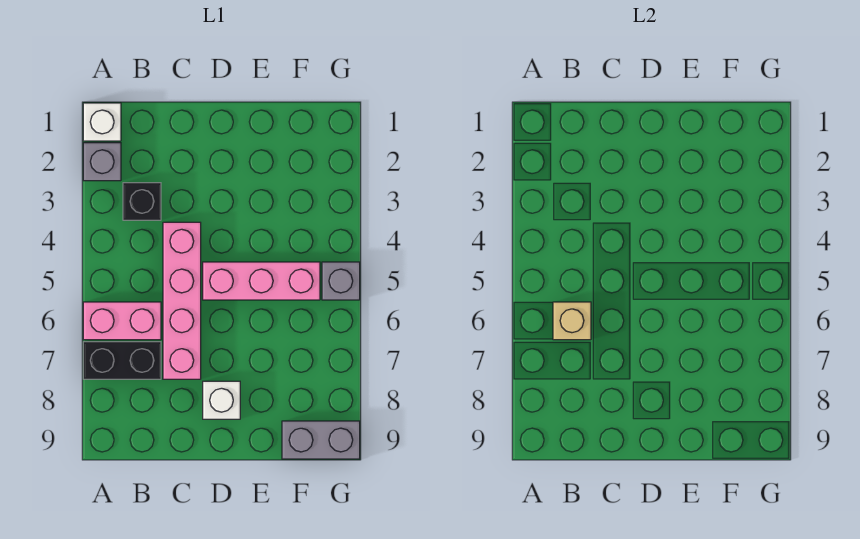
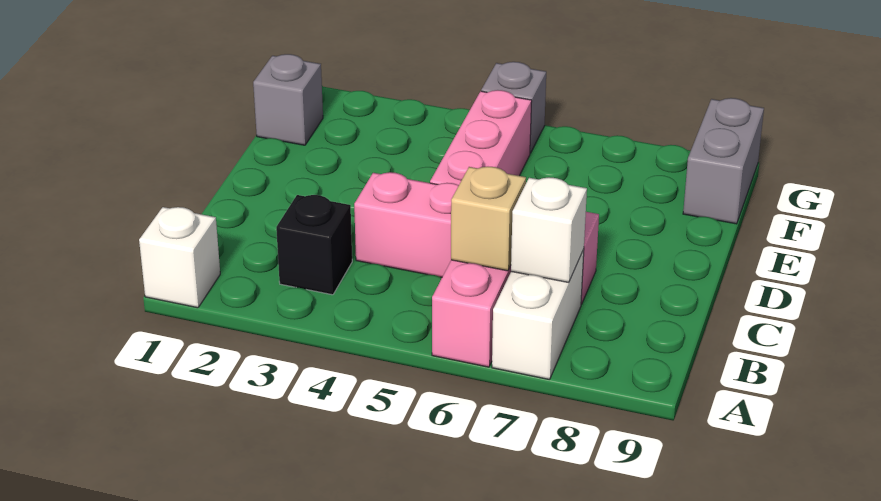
grey 1x1 brick [83,143,121,181] -> grey 1x1 brick moved to [253,54,323,145]
black 1x2 brick [83,342,161,379] -> white 1x2 brick [492,249,584,380]
white 1x1 brick [203,381,240,419] -> white 1x1 brick moved to [511,177,587,282]

